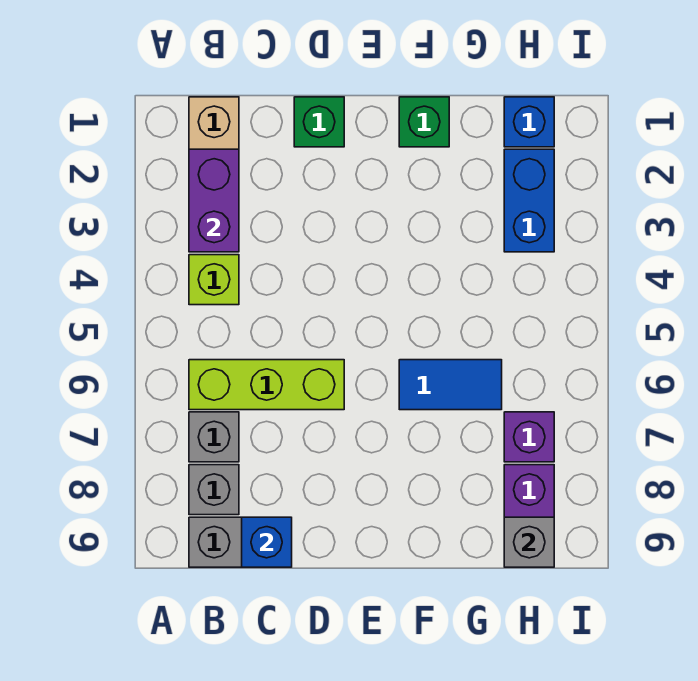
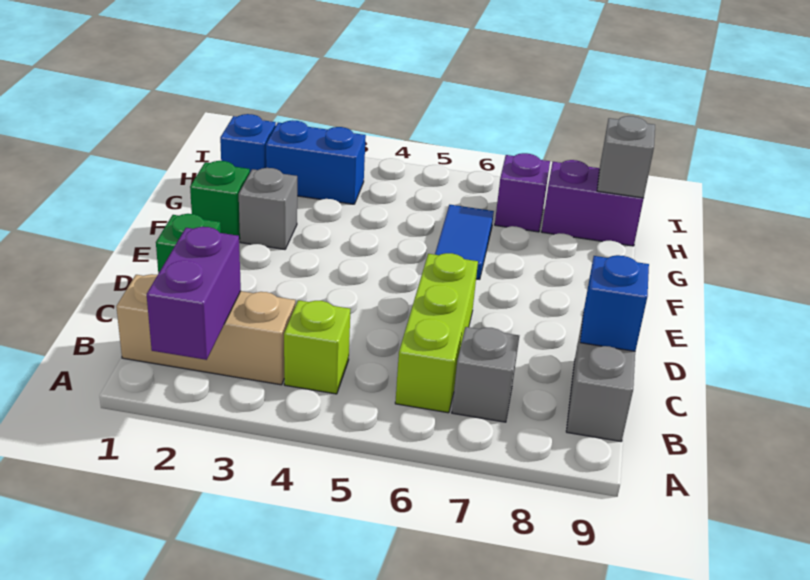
purple 1x2 brick [189,149,239,252] -> purple 1x2 brick turned to [146,227,241,360]
grey 1x1 brick [189,465,239,515] -> grey 1x1 brick moved to [239,168,297,249]

